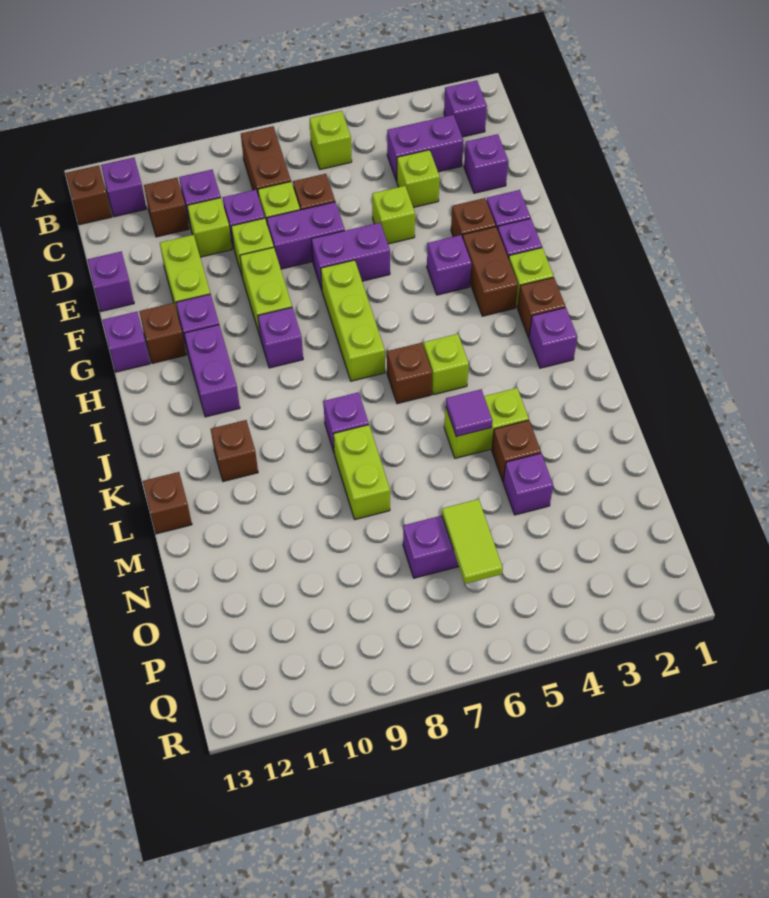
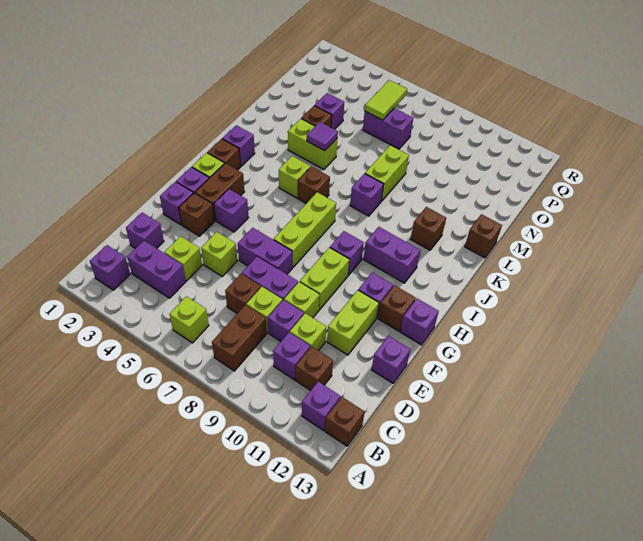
purple 1x2 brick [184,325,240,417] -> purple 1x2 brick turned to [363,227,421,283]

